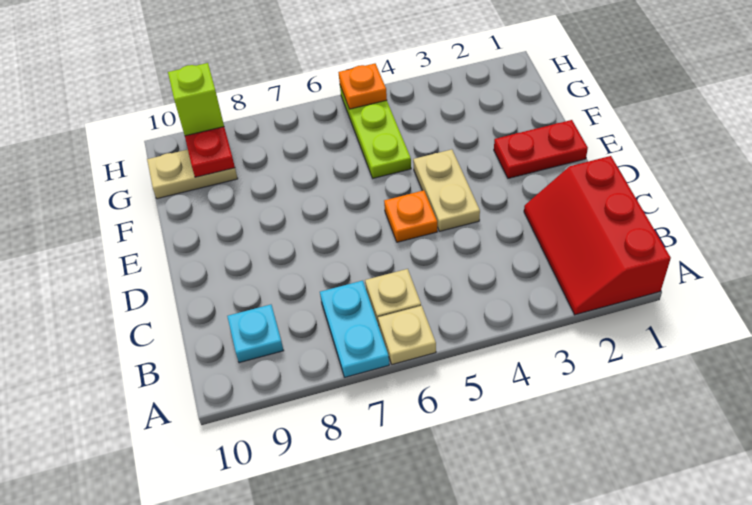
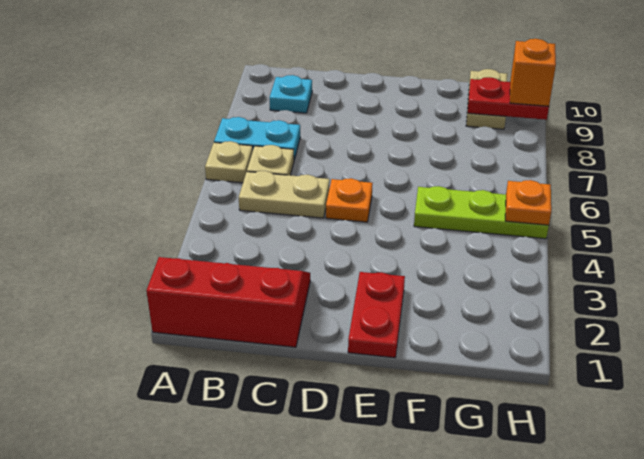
tan 1x2 plate [413,149,480,231] -> tan 1x2 plate moved to [239,171,330,218]
lime 1x1 brick [168,63,224,136] -> orange 1x1 brick [510,39,556,106]

